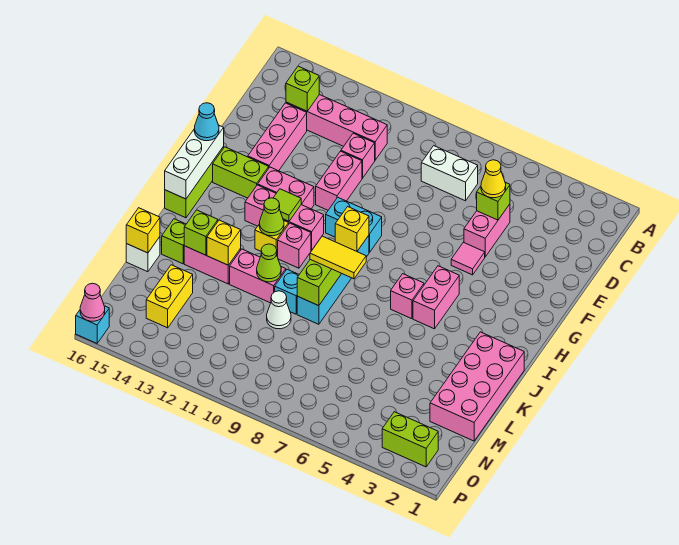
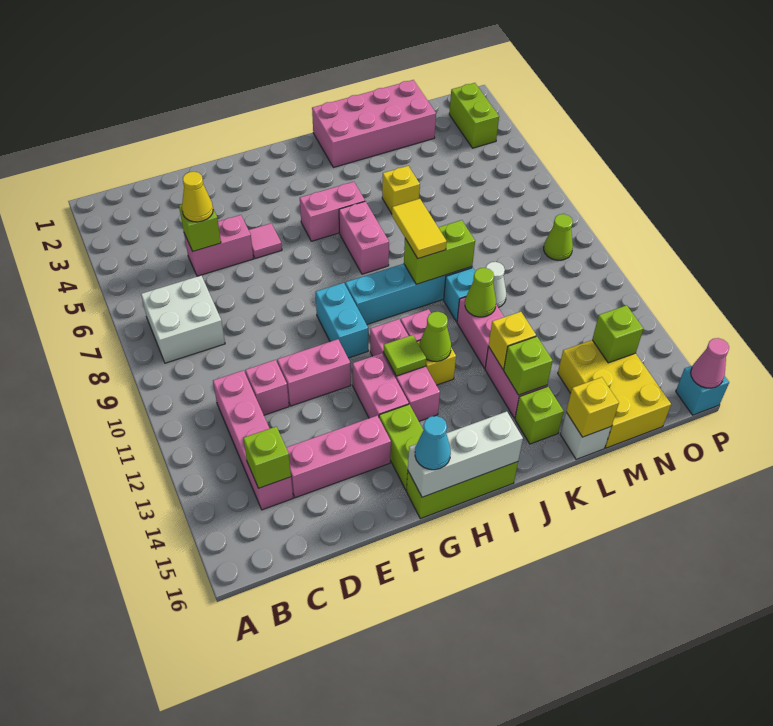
white 1x2 brick [421,146,478,201] -> white 2x2 brick [141,275,225,363]
yellow 1x1 brick [335,207,369,251] -> yellow 1x1 brick moved to [382,166,420,214]
pink 1x1 brick [391,274,424,319] -> pink 1x2 brick [339,201,389,274]
yellow 1x2 brick [146,265,193,328] -> yellow 2x3 brick [558,340,671,448]
none -> lime 1x1 brick [592,305,643,363]
none -> lime 1x1 cone [544,214,573,260]

